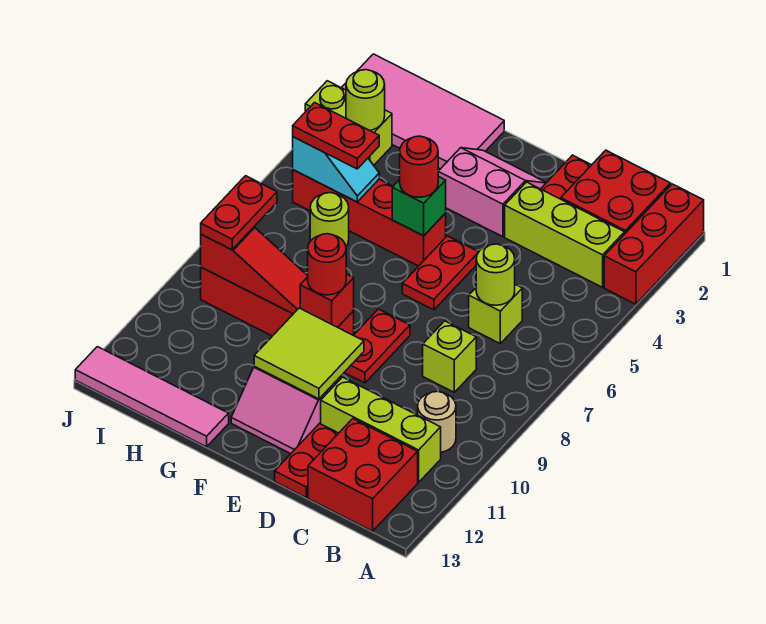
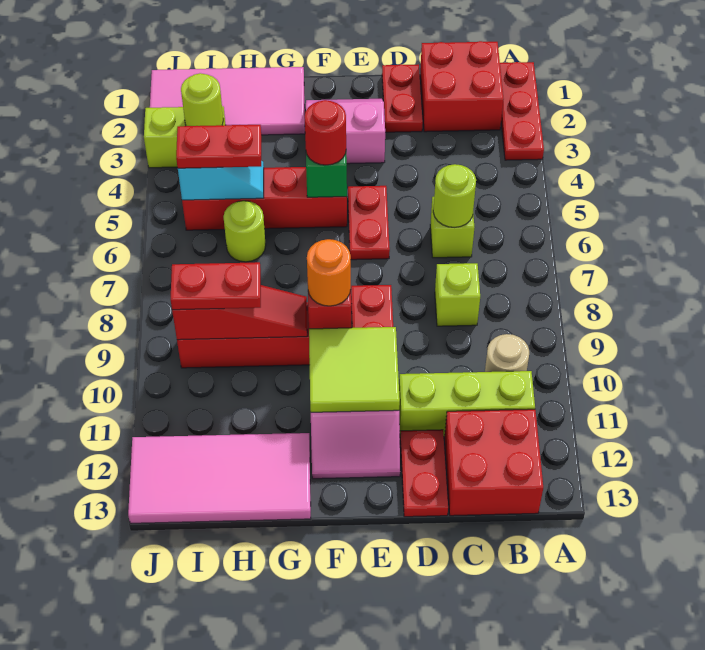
red 1x3 brick [604,184,704,304] -> red 1x3 plate [500,62,544,160]
lime 1x3 brick [505,182,625,287] -> none
red 1x1 round brick [308,234,346,295] -> orange 1x1 round brick [307,239,351,306]
pink 1x4 tile [75,347,229,447] -> pink 2x4 tile [128,433,311,523]
red 1x2 plate [201,176,277,250] -> red 1x2 plate turned to [170,262,261,310]

